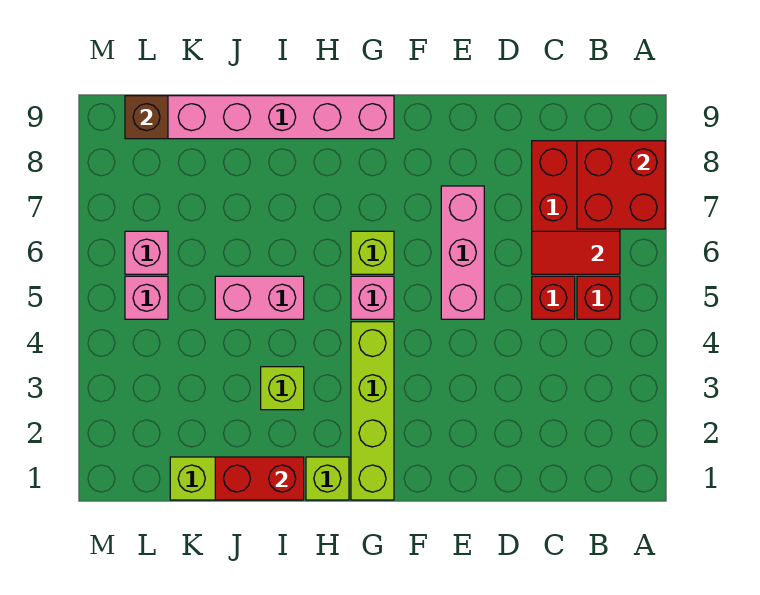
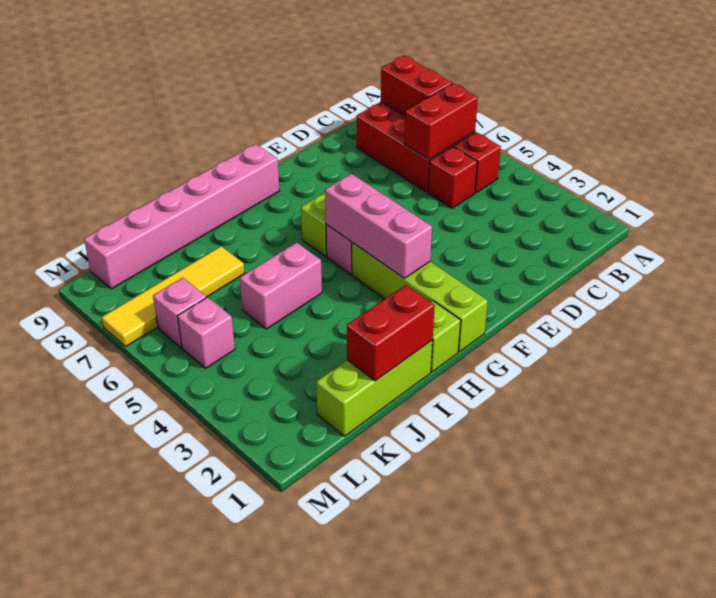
red 2x2 brick [577,141,665,229] -> red 1x2 brick [381,56,452,116]
red 1x2 tile [532,231,620,274] -> red 1x2 brick [405,83,478,159]
pink 1x3 brick [441,186,484,319] -> pink 1x3 brick moved to [325,174,432,278]
lime 1x1 brick [261,367,304,410] -> none
none -> yellow 1x4 tile [101,246,245,347]
brown 1x1 brick [125,96,168,139] -> none

